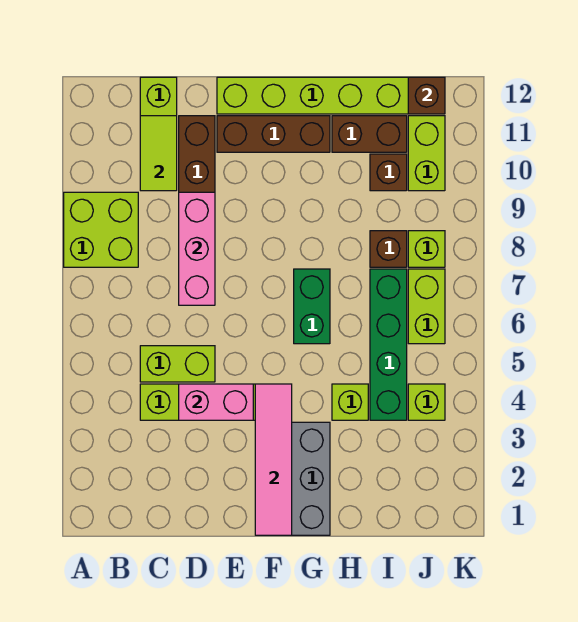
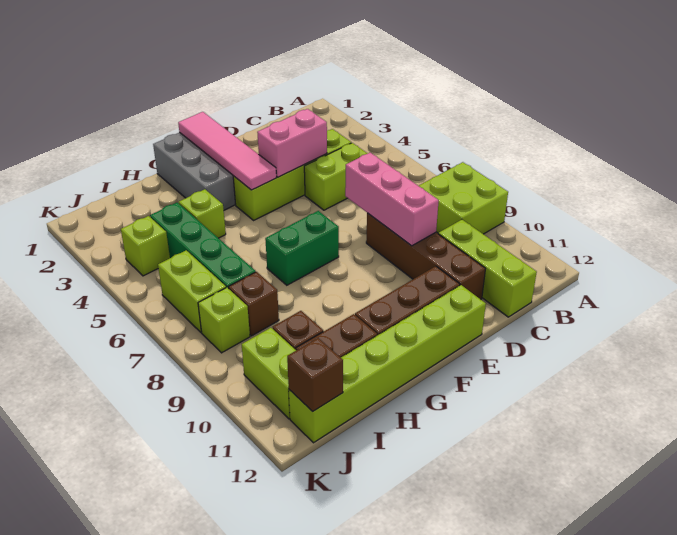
lime 1x2 tile [140,116,177,191] -> none
green 1x2 brick [294,269,330,344] -> green 1x2 brick turned to [265,211,339,285]

